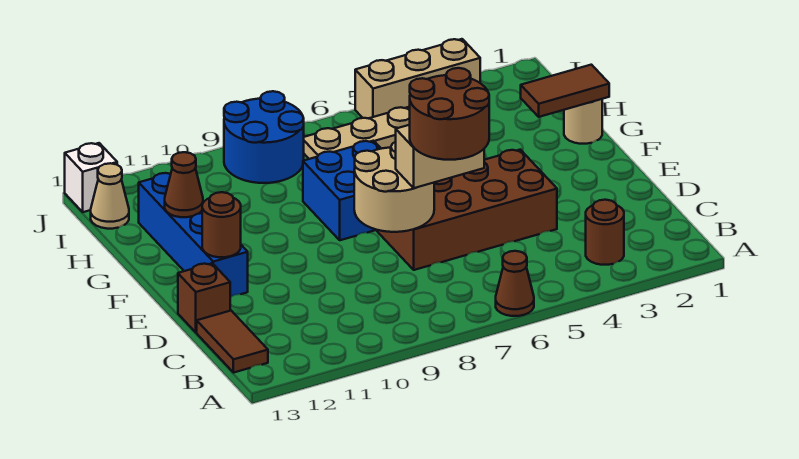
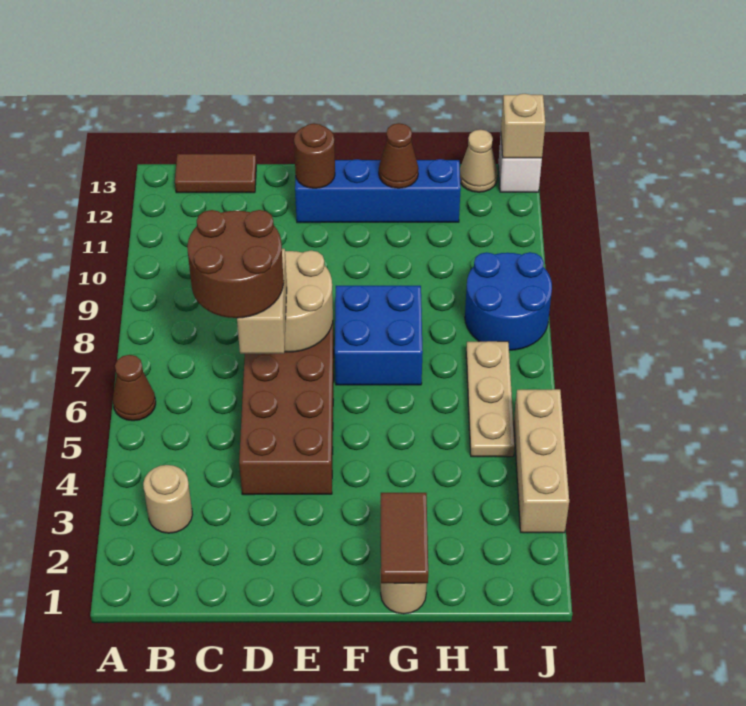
brown 1x1 round brick [586,200,624,265] -> tan 1x1 round brick [143,465,193,533]
brown 1x1 brick [178,263,230,332] -> none
none -> tan 1x1 brick [501,94,545,158]

